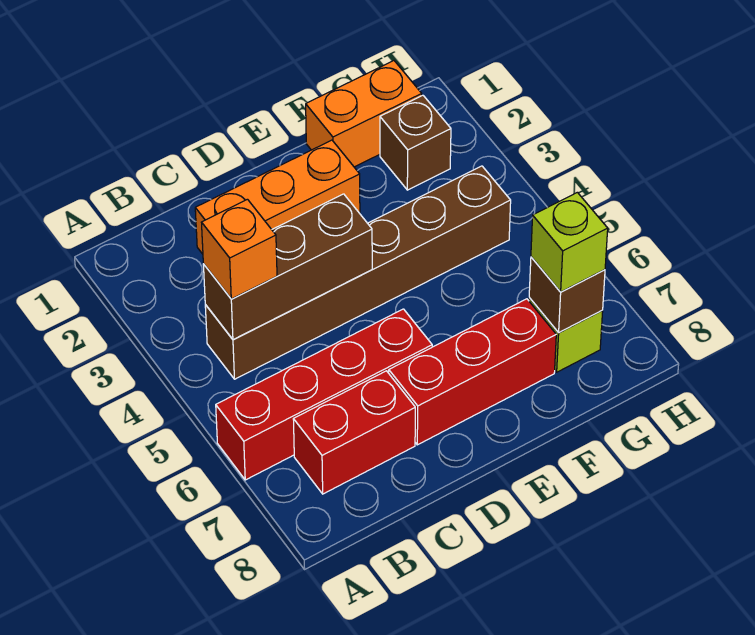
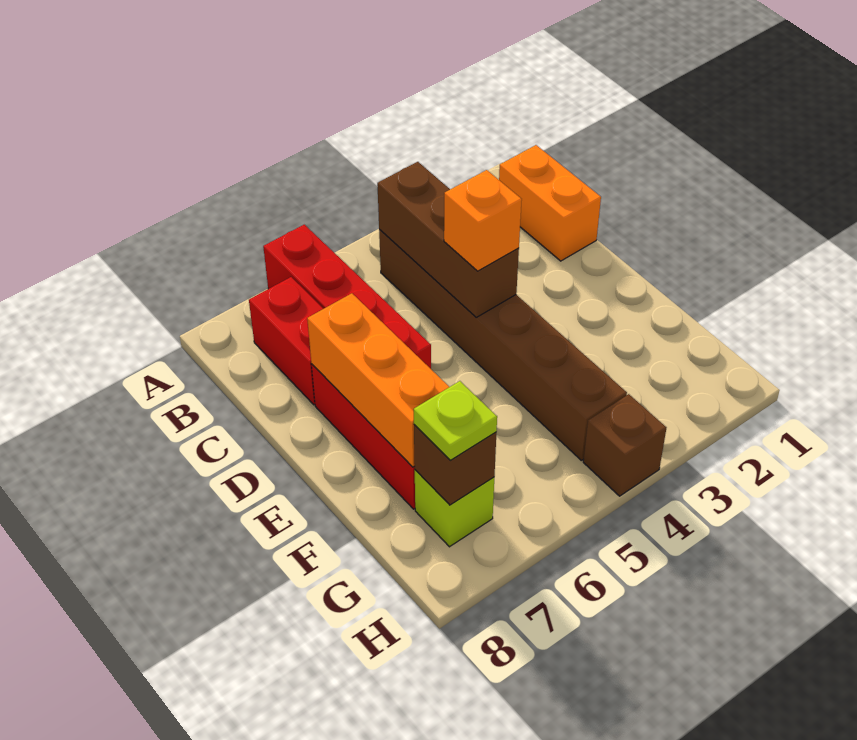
orange 1x1 brick [201,199,277,299] -> orange 1x1 brick moved to [444,170,522,271]
orange 1x3 brick [195,140,360,254] -> orange 1x3 brick moved to [307,293,449,467]
orange 1x2 brick [306,61,422,167] -> orange 1x2 brick moved to [499,145,601,261]
brown 1x1 brick [380,95,451,190] -> brown 1x1 brick moved to [583,394,666,496]
lime 1x1 brick [531,192,608,292] -> lime 1x1 plate [414,381,497,460]

